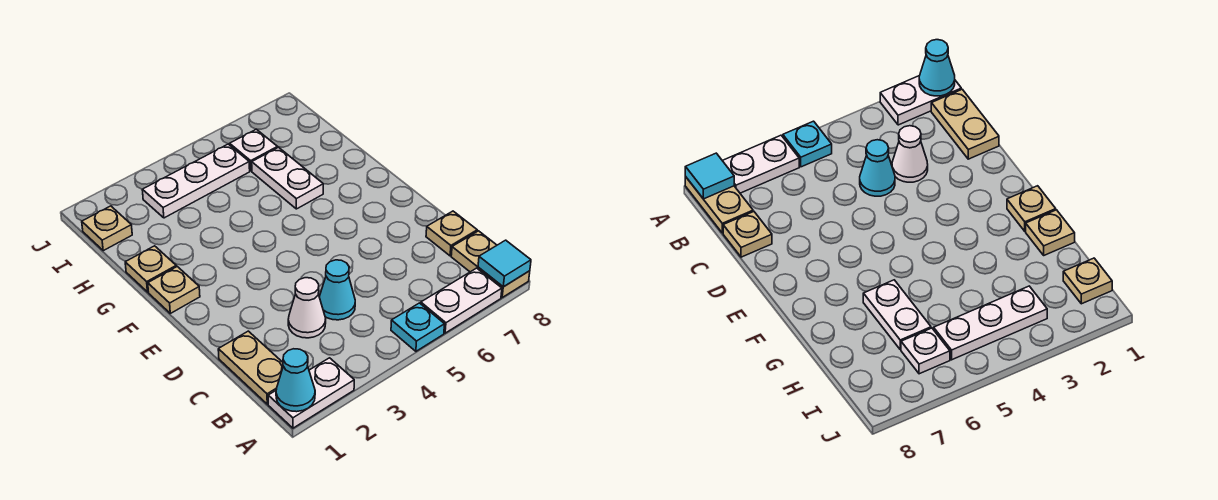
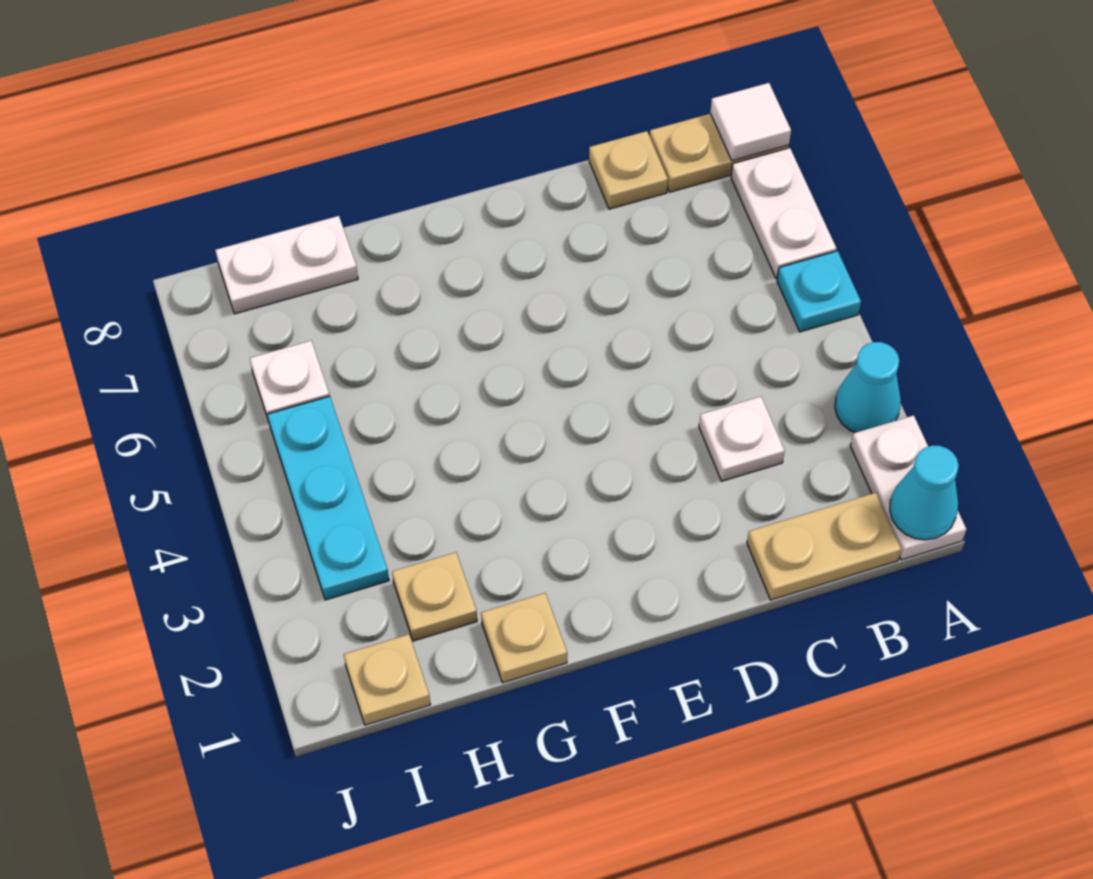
cyan 1x1 tile [478,240,531,287] -> white 1x1 tile [710,83,791,161]
white 1x1 cone [288,278,326,338] -> white 1x1 plate [699,397,785,481]
cyan 1x1 cone [319,260,355,320] -> cyan 1x1 cone moved to [835,342,901,433]
tan 1x1 plate [148,267,200,313] -> tan 1x1 plate moved to [392,552,477,641]
white 1x2 plate [252,147,323,209] -> white 1x2 plate moved to [215,216,358,314]
white 1x3 plate [142,144,250,218] -> cyan 1x3 plate [267,396,389,600]

